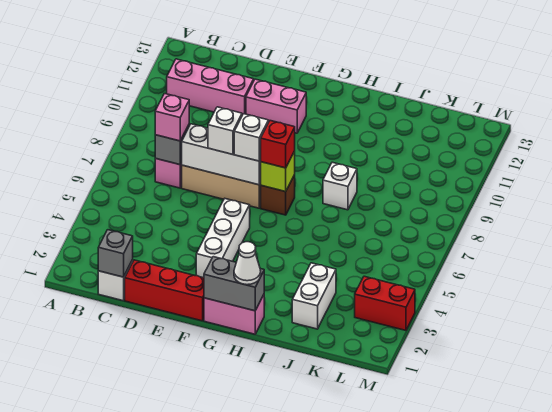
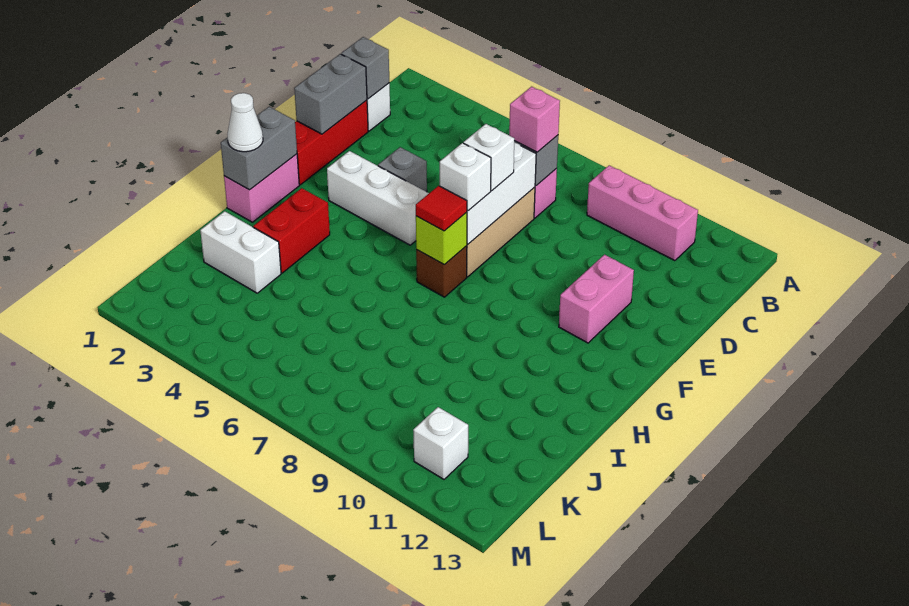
pink 1x3 brick [167,59,254,115] -> pink 1x3 brick turned to [587,165,698,261]
none -> grey 1x2 brick [294,54,367,134]
none -> grey 1x1 brick [378,147,427,192]
red 1x1 brick [260,121,295,168] -> red 1x1 tile [416,186,467,231]
white 1x1 brick [323,162,357,210] -> white 1x1 brick moved to [413,407,468,479]
red 1x2 brick [355,276,415,330] -> red 1x2 brick moved to [253,188,330,273]

